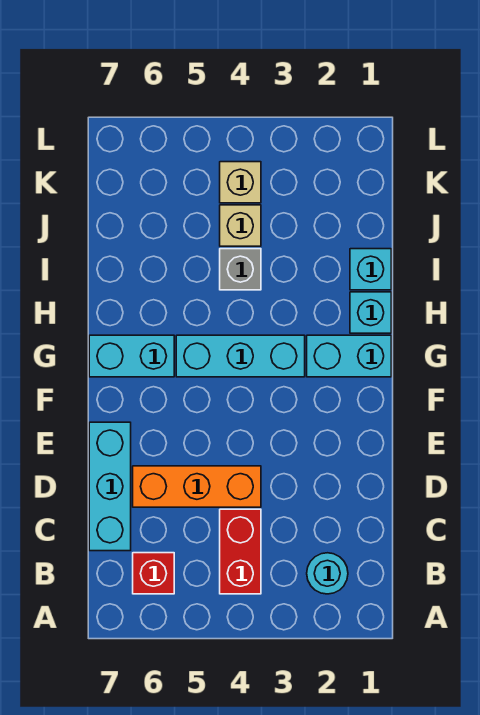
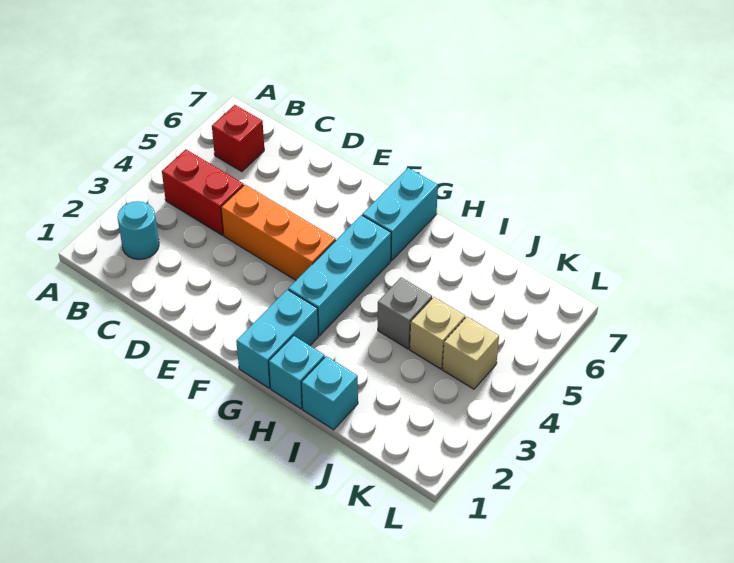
cyan 1x3 brick [89,422,131,551] -> none
orange 1x3 brick [133,466,261,507] -> orange 1x3 brick turned to [221,185,336,280]

